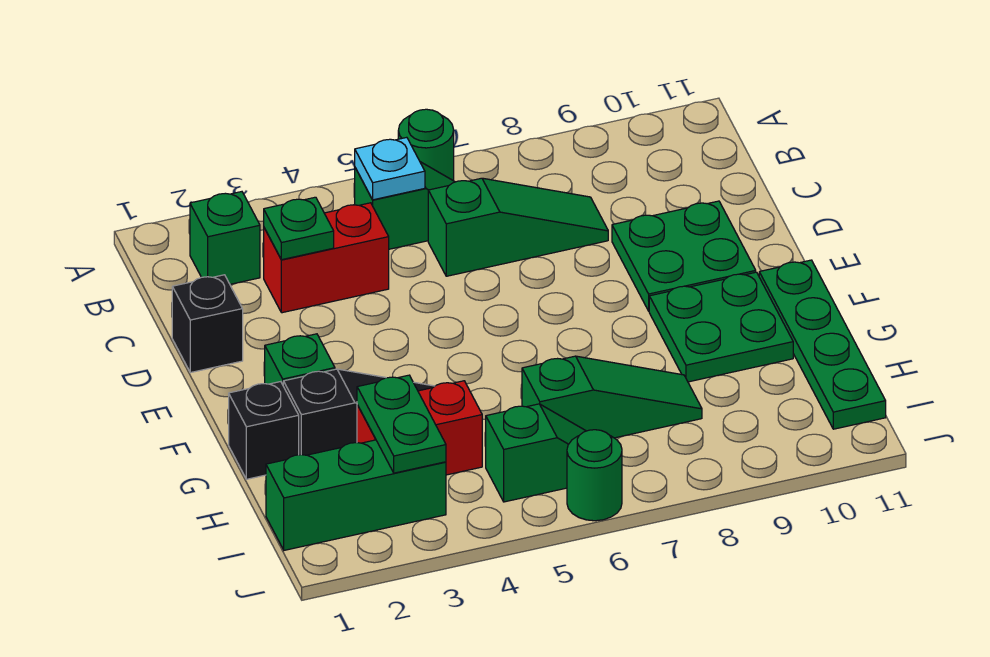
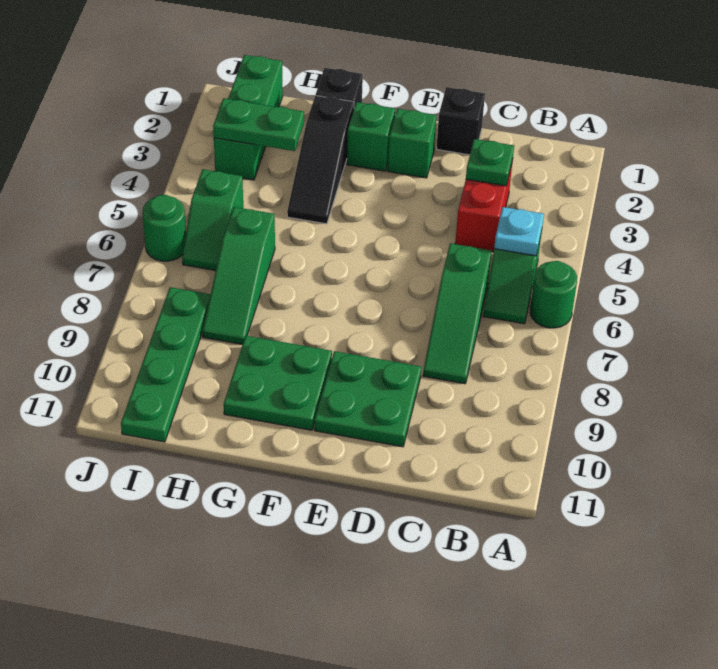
green 1x1 brick [190,192,260,284] -> green 1x1 brick moved to [388,109,436,178]
green 1x4 plate [759,260,886,429] -> green 1x4 plate turned to [121,287,211,442]
red 1x2 brick [357,381,482,475] -> none

